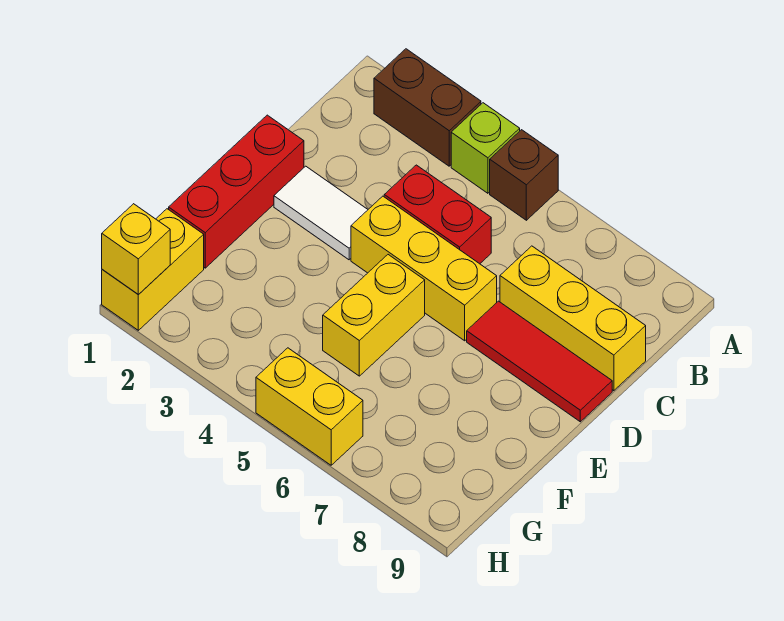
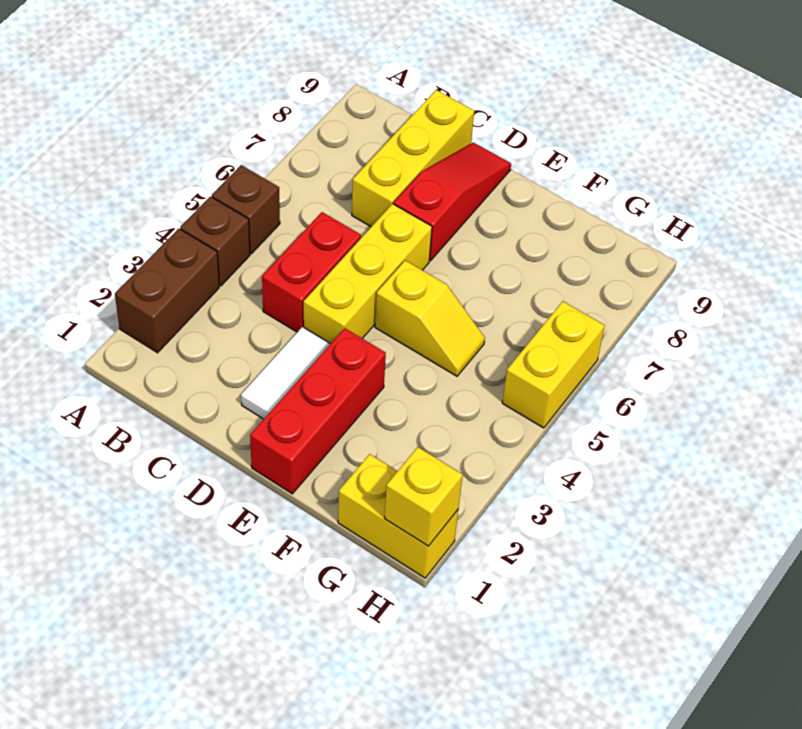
lime 1x1 brick [451,103,520,193] -> brown 1x1 brick [180,196,250,286]
red 1x3 brick [169,115,304,268] -> red 1x3 brick turned to [250,328,386,494]
red 1x3 tile [467,301,612,422] -> red 1x3 slope [394,143,511,261]
yellow 1x2 brick [323,255,425,376] -> yellow 1x2 slope [375,260,485,376]

